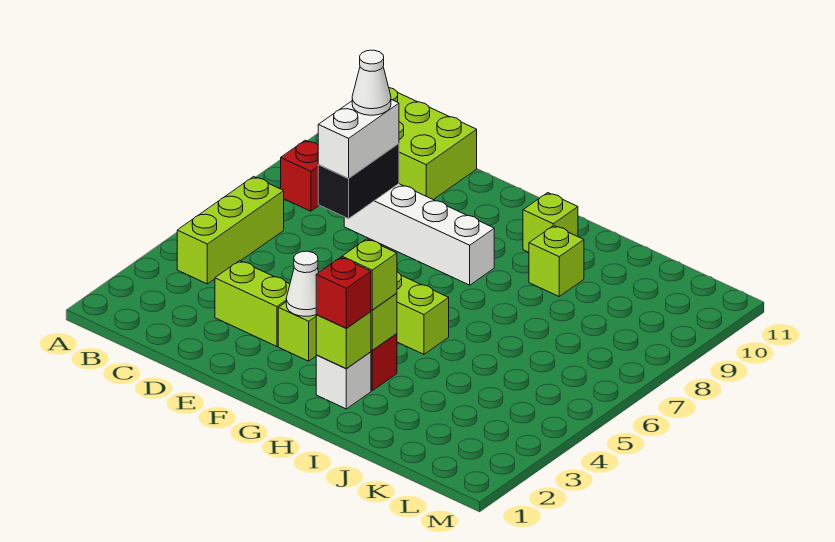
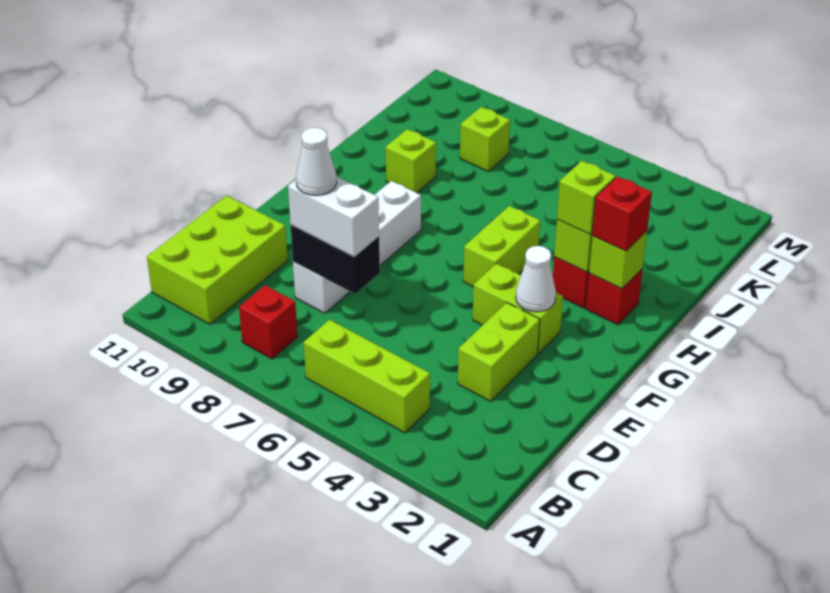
white 1x1 brick [316,352,371,409] -> red 1x1 brick [585,268,643,325]
lime 1x1 brick [523,193,578,252] -> lime 1x1 brick moved to [460,107,510,171]

